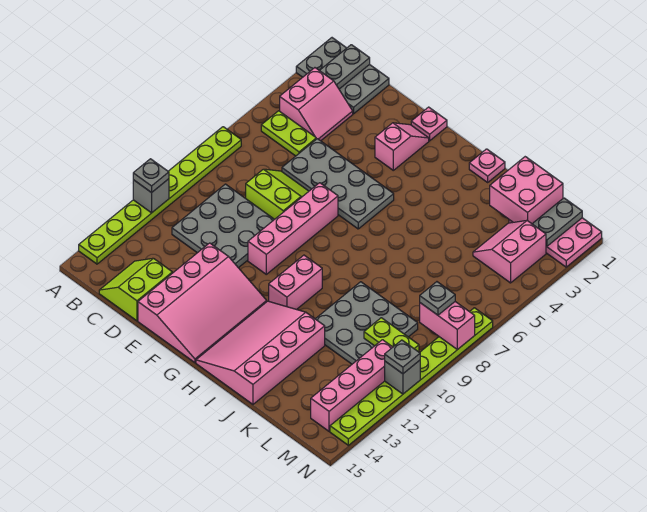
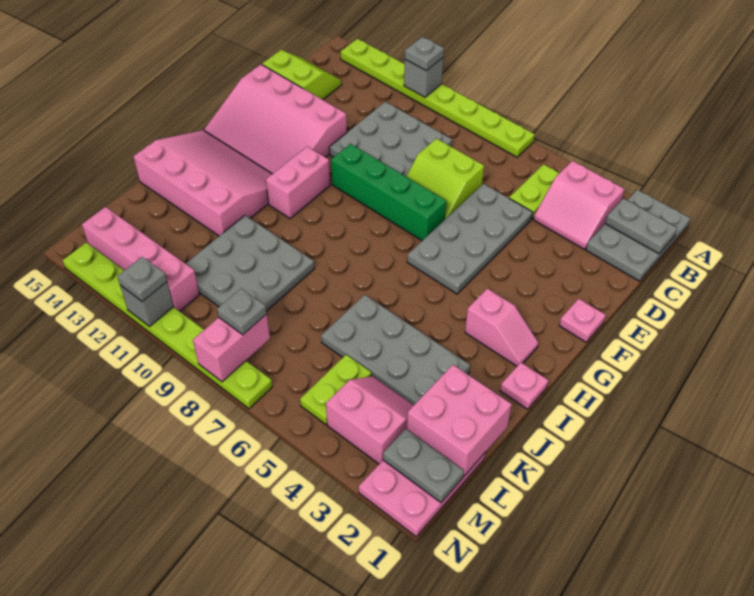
lime 2x2 slope [246,169,309,219] -> lime 2x2 slope turned to [406,138,484,219]
pink 1x2 slope [375,123,429,170] -> pink 1x2 slope moved to [465,289,539,366]
pink 1x4 brick [248,183,338,274] -> green 1x4 brick [331,144,446,241]
pink 1x2 brick [269,255,322,310] -> pink 1x2 brick turned to [266,146,330,218]
none -> grey 2x4 plate [321,295,470,405]
lime 1x2 plate [364,318,419,352] -> lime 1x2 plate moved to [300,355,371,425]

